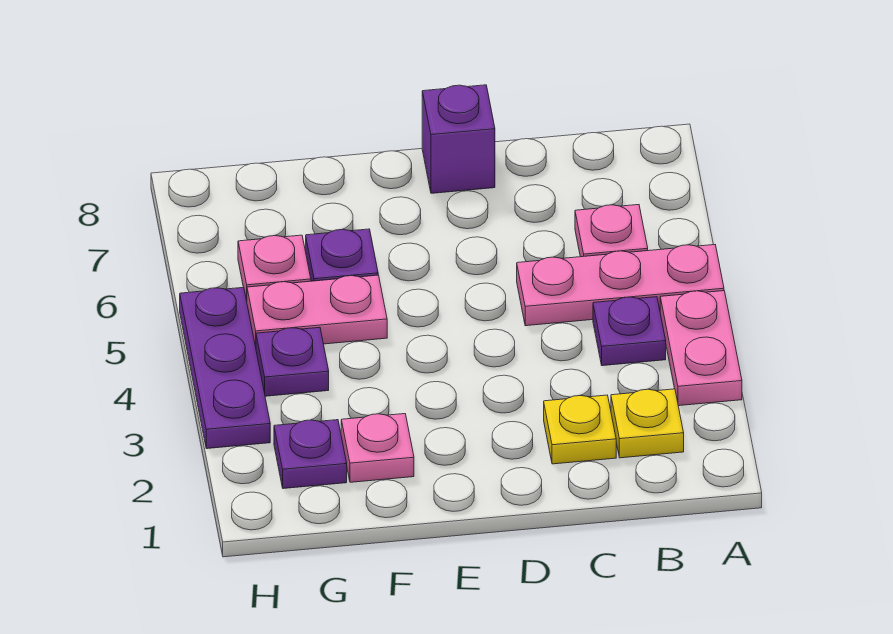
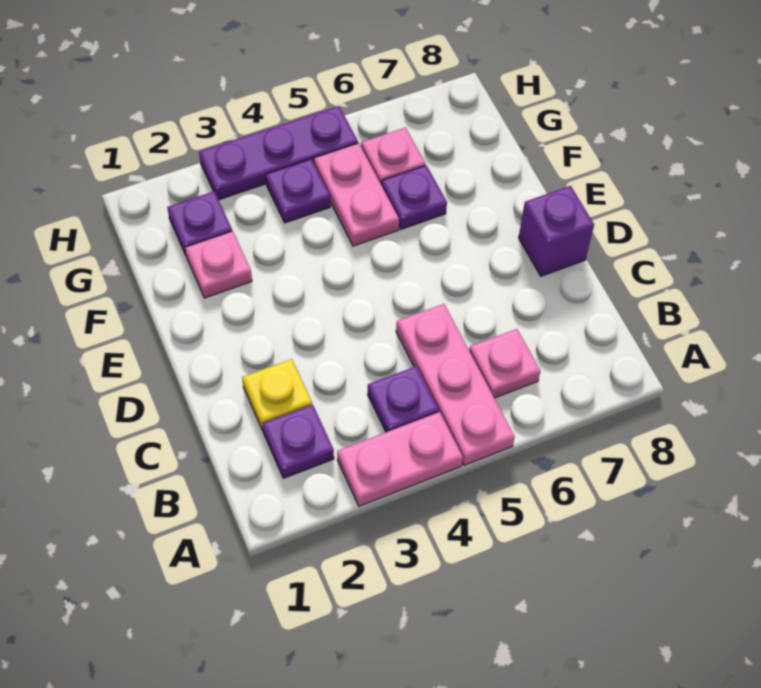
yellow 1x1 plate [611,389,684,458] -> purple 1x1 plate [263,405,334,478]

